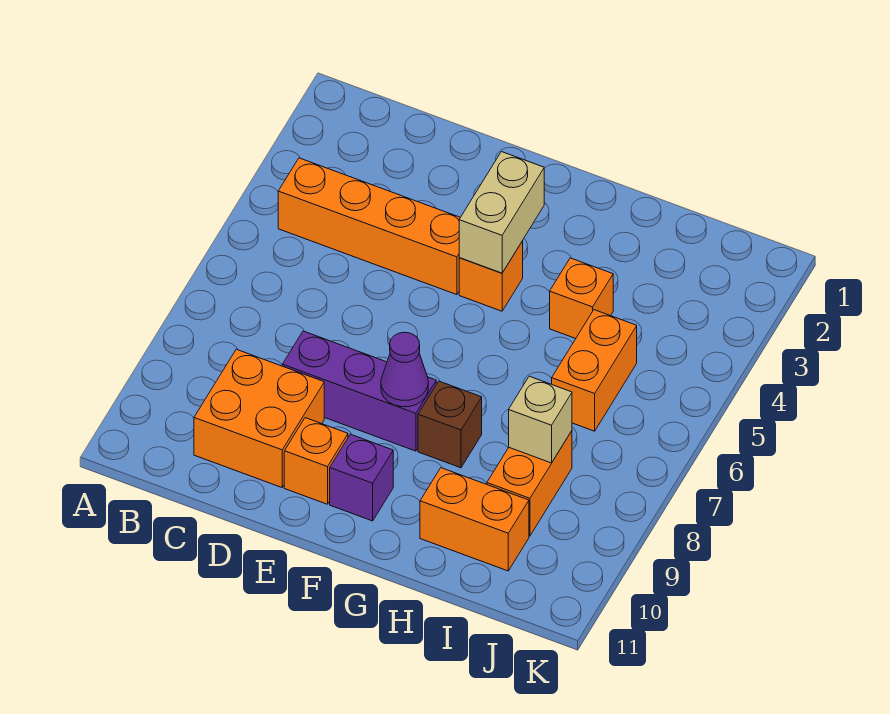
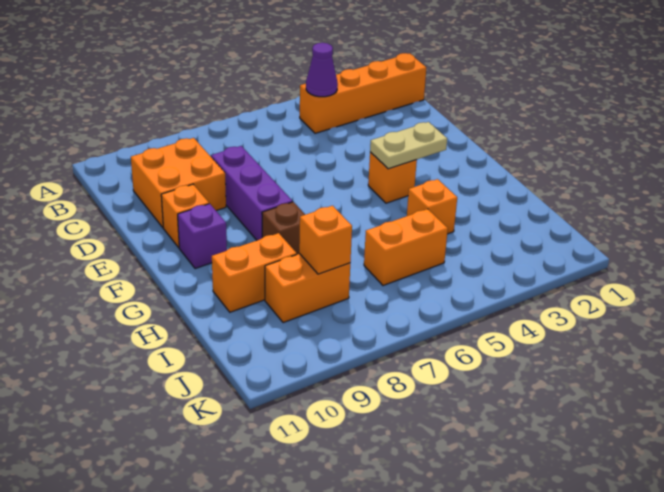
orange 1x4 brick [278,158,460,295] -> orange 1x4 brick turned to [300,53,426,133]
tan 1x2 brick [459,152,544,273] -> tan 1x2 plate [370,122,447,169]
purple 1x1 cone [381,332,428,407] -> purple 1x1 cone moved to [306,43,338,97]
orange 1x2 brick [420,468,529,571] -> orange 1x2 brick turned to [212,233,297,312]
tan 1x1 brick [509,376,572,463] -> orange 1x1 brick [299,206,352,274]

